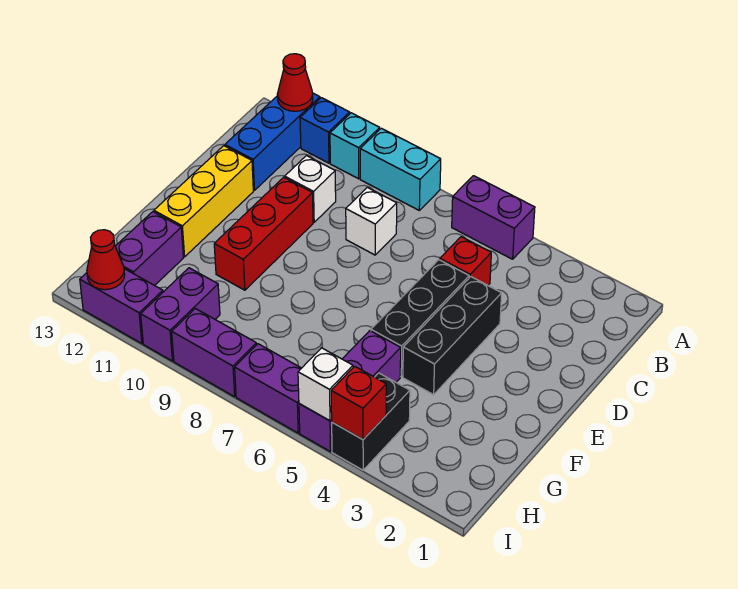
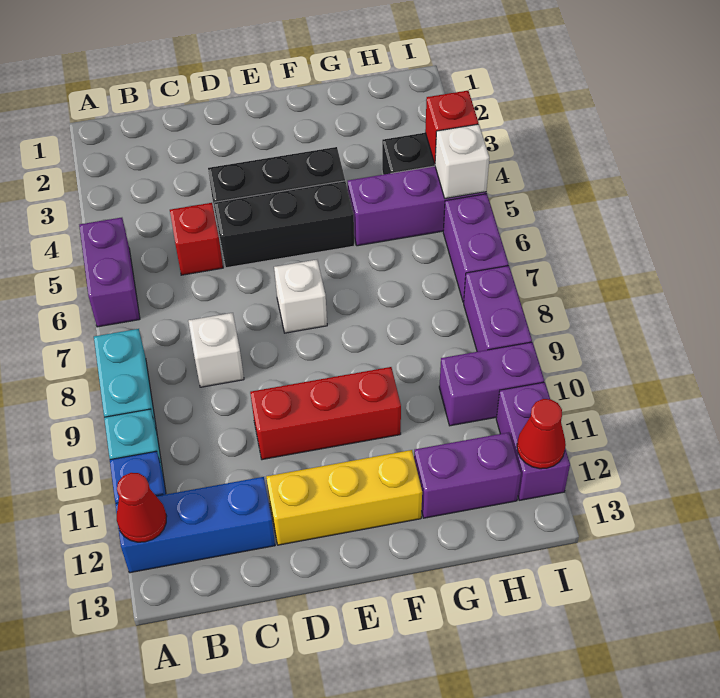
white 1x1 brick [285,156,336,222] -> white 1x1 brick moved to [274,260,327,333]

